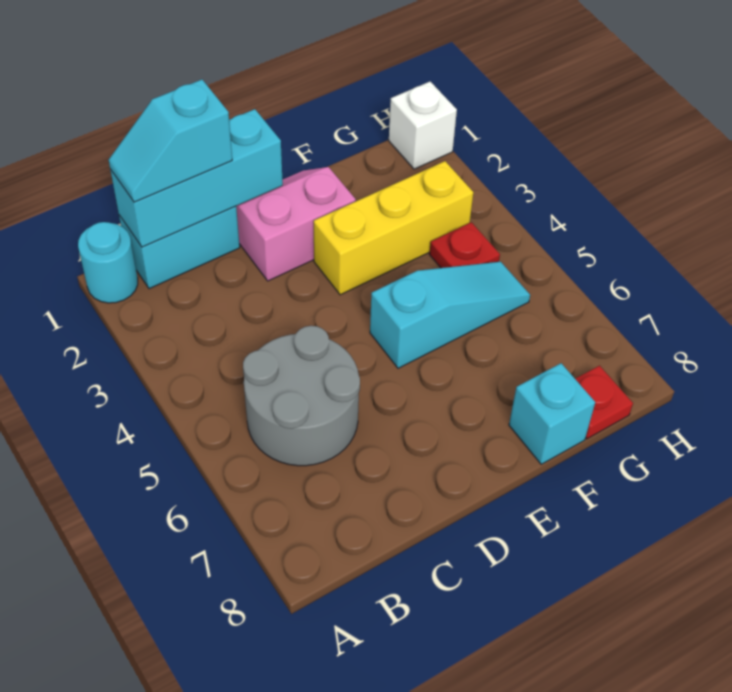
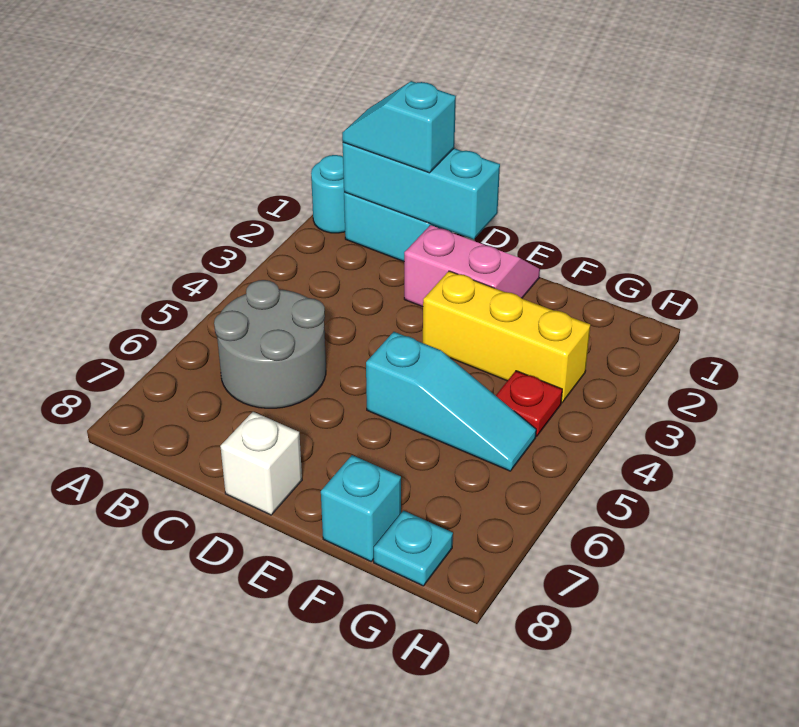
red 1x1 plate [575,366,633,439] -> cyan 1x1 plate [374,511,453,586]
white 1x1 brick [389,82,457,169] -> white 1x1 brick moved to [220,412,302,515]

